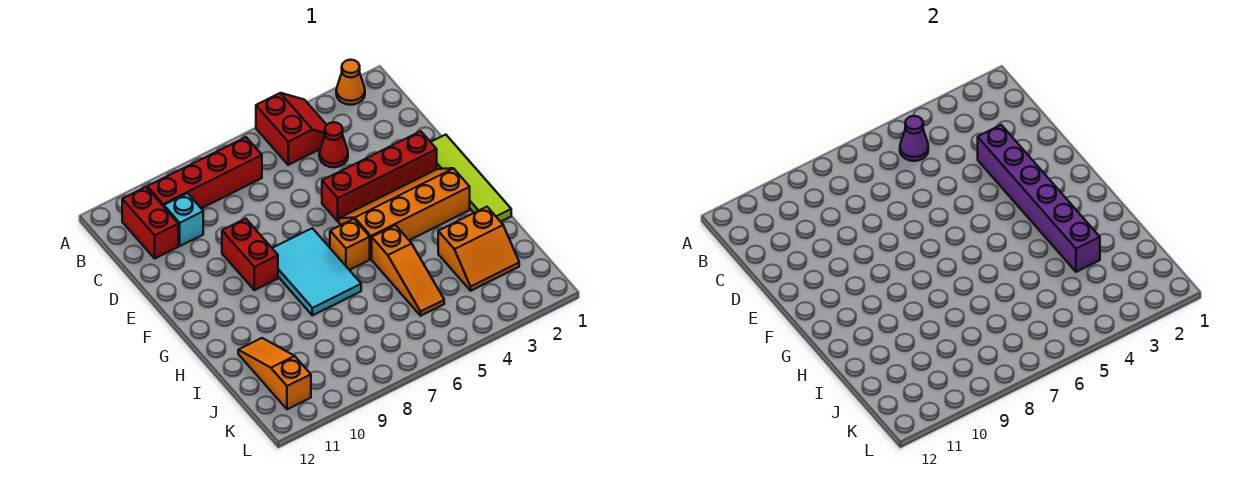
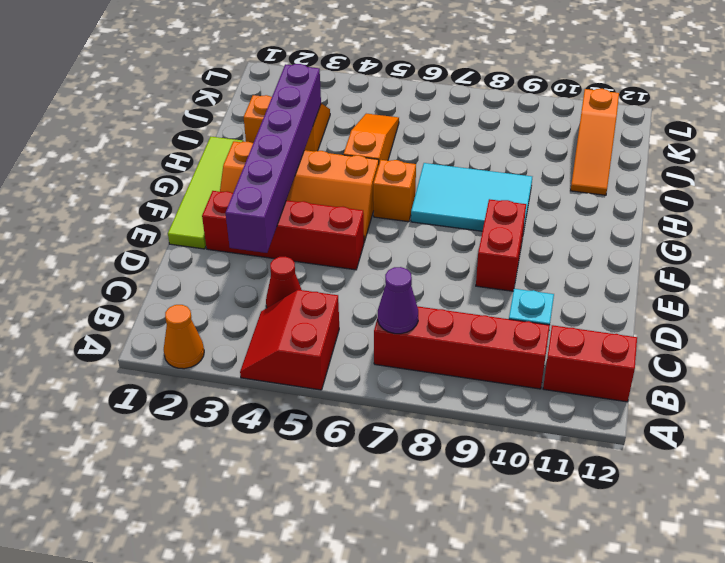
purple 1x1 cone [900,116,928,161] -> purple 1x1 cone moved to [378,267,418,334]
red 1x2 brick [122,187,178,258] -> red 1x2 brick turned to [543,325,637,402]
cyan 2x3 tile [272,228,361,315] -> cyan 2x3 tile turned to [411,163,532,233]

